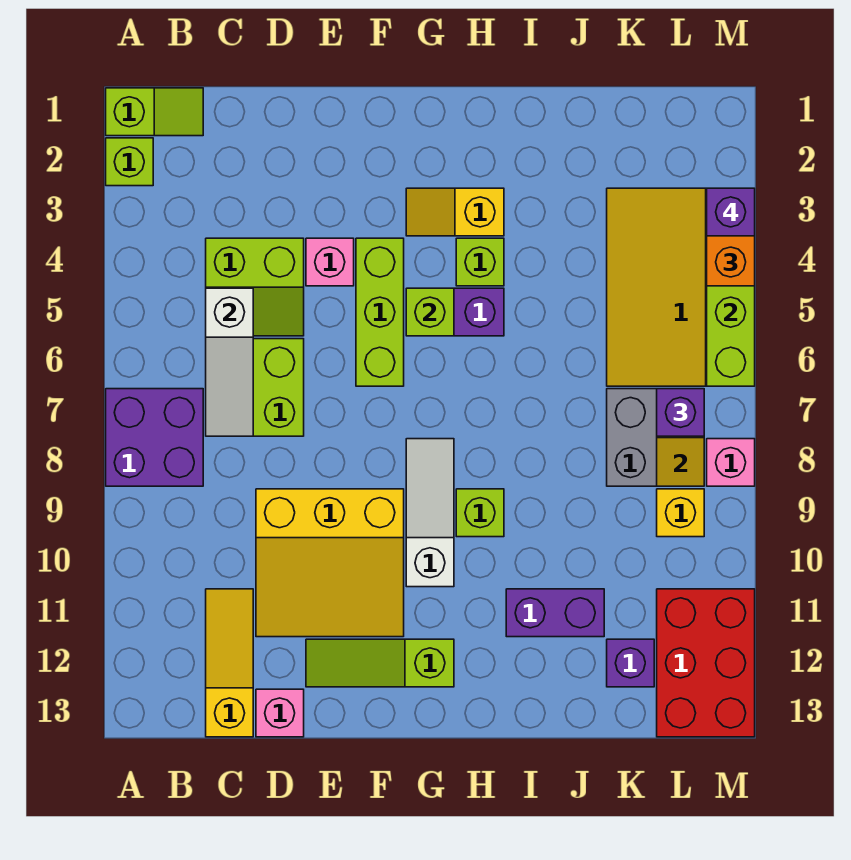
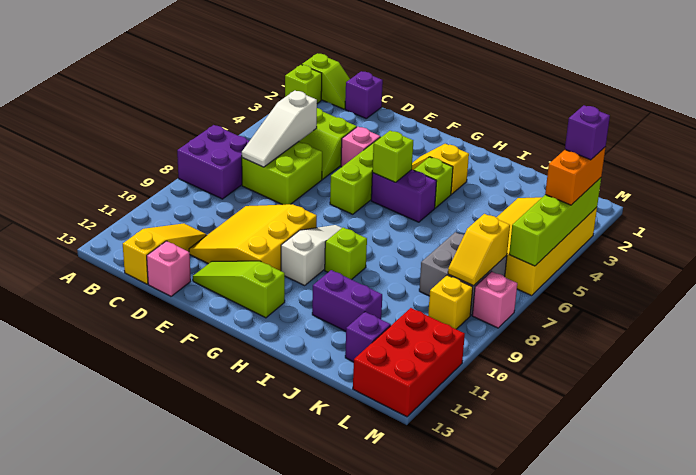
yellow 3x3 slope [256,489,404,637] -> yellow 3x3 slope turned to [189,204,317,271]
purple 1x1 brick [657,389,704,436] -> purple 1x1 brick moved to [345,71,383,118]

